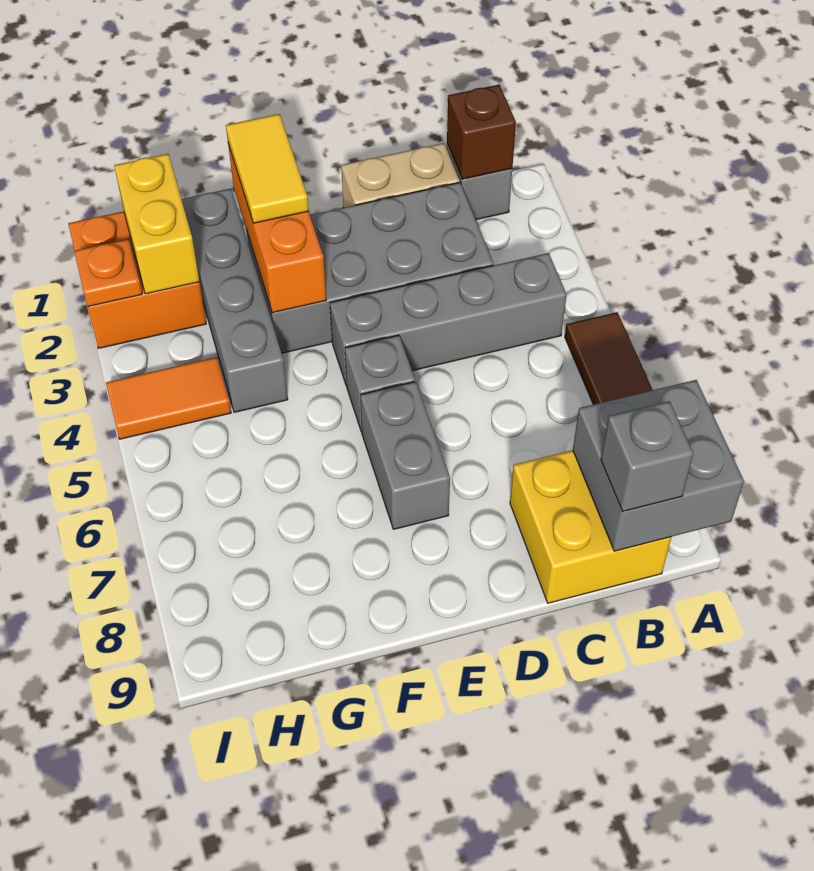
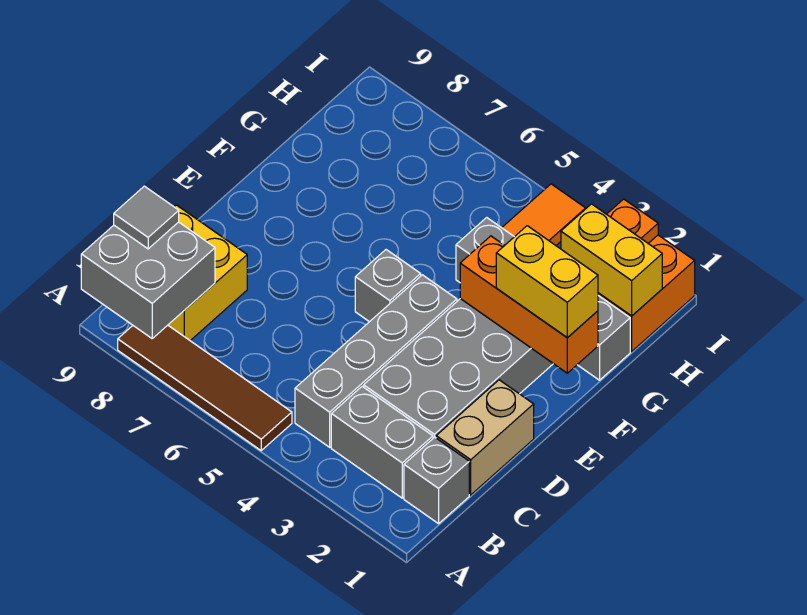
brown 1x1 brick [447,85,516,179] -> none
grey 1x1 brick [601,401,693,511] -> grey 1x1 tile [114,186,179,249]
grey 1x2 brick [361,382,450,529] -> grey 1x2 brick moved to [331,386,433,498]
yellow 1x2 tile [226,114,308,223] -> yellow 1x2 brick [496,226,598,338]

